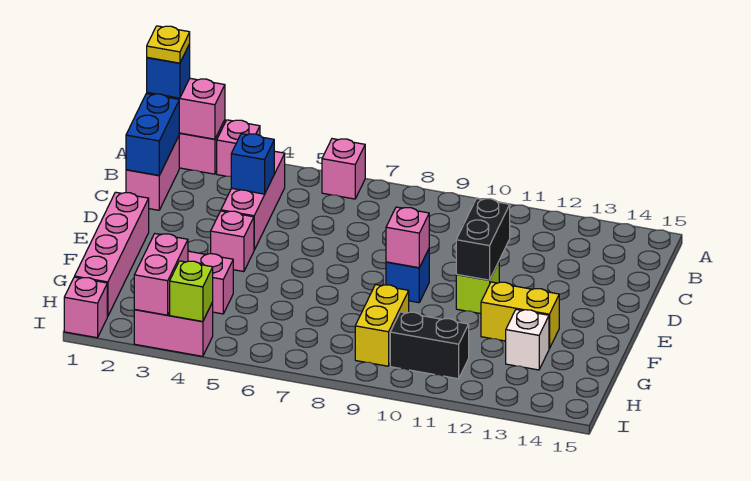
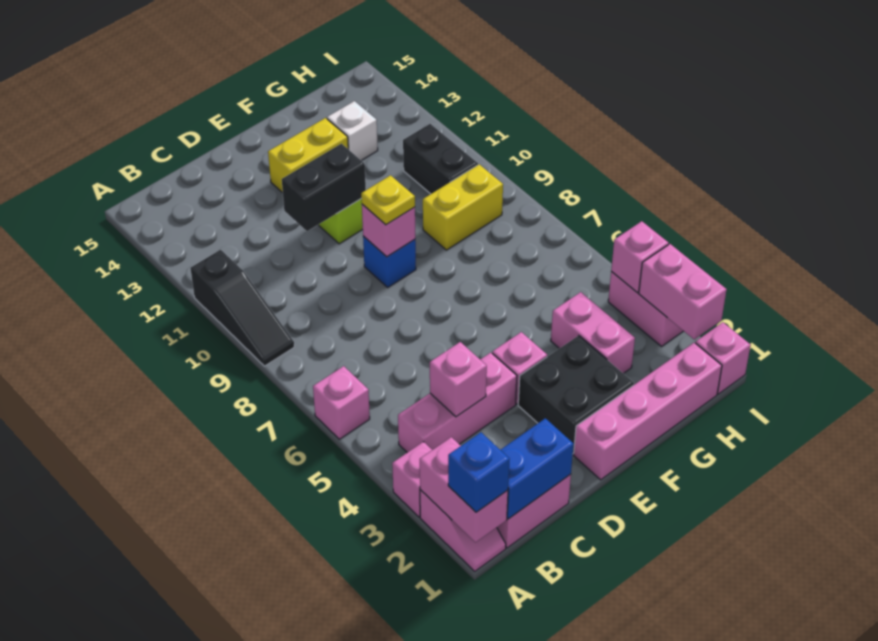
yellow 1x1 plate [147,26,190,63] -> yellow 1x1 plate moved to [361,175,415,225]
none -> black 1x3 slope [190,250,294,366]
blue 1x1 brick [231,134,274,194] -> pink 1x1 brick [430,342,487,417]
none -> black 2x2 brick [518,336,634,453]
yellow 1x2 brick [481,282,559,349] -> yellow 1x2 brick turned to [268,118,348,193]
pink 1x2 brick [134,234,188,315] -> pink 1x2 brick turned to [639,244,727,339]
lime 1x1 brick [170,261,213,322] -> pink 1x1 brick [611,221,669,293]

